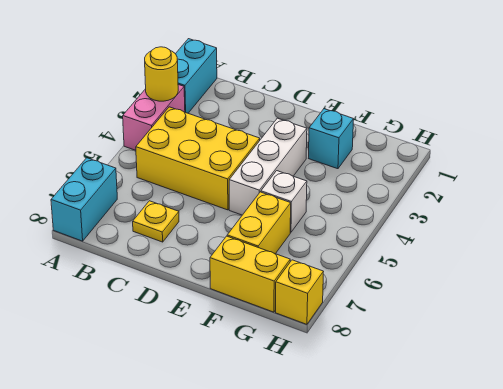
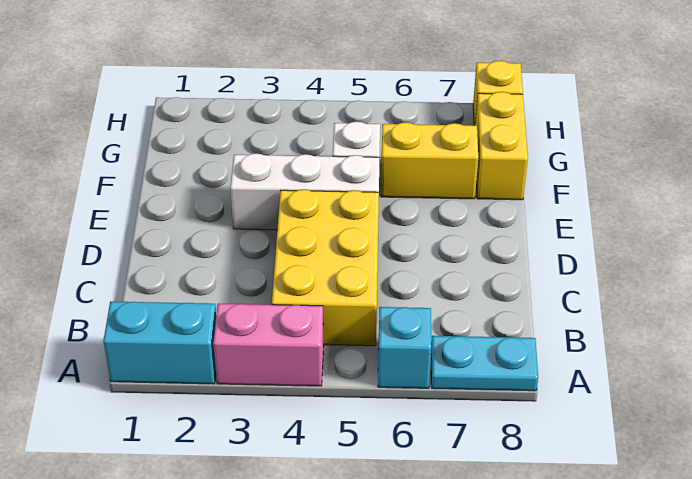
yellow 1x1 round brick [145,47,178,101] -> none
cyan 1x2 brick [51,158,117,241] -> cyan 1x2 plate [431,336,538,391]
yellow 1x1 plate [133,201,179,242] -> none
cyan 1x1 brick [309,109,354,169] -> cyan 1x1 brick moved to [378,307,431,388]

